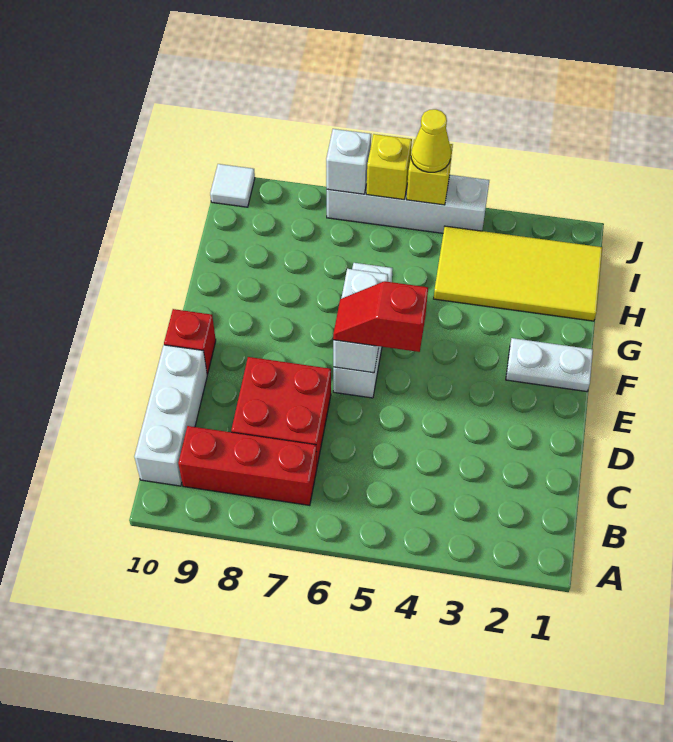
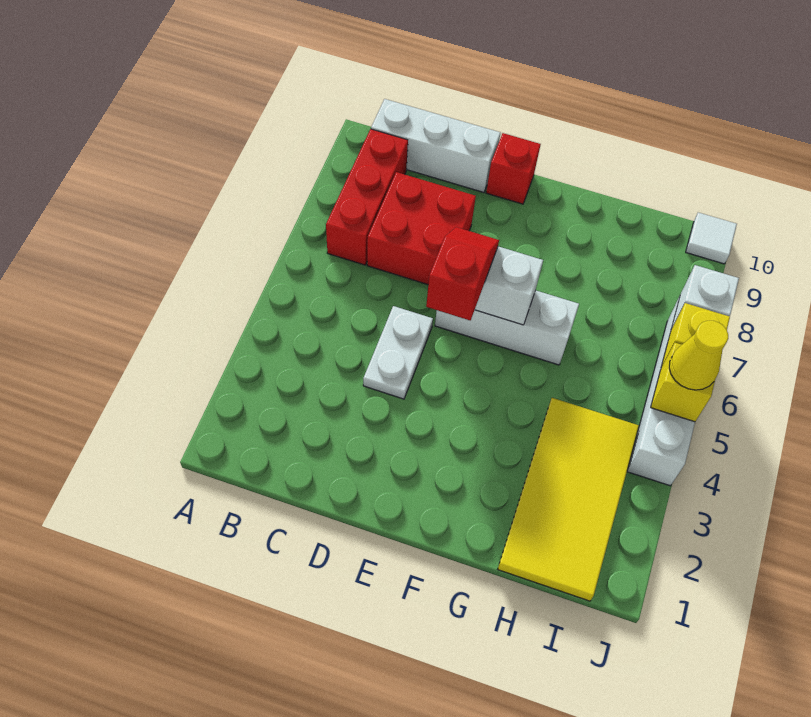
white 1x2 plate [506,338,593,392] -> white 1x2 plate moved to [363,306,433,399]

